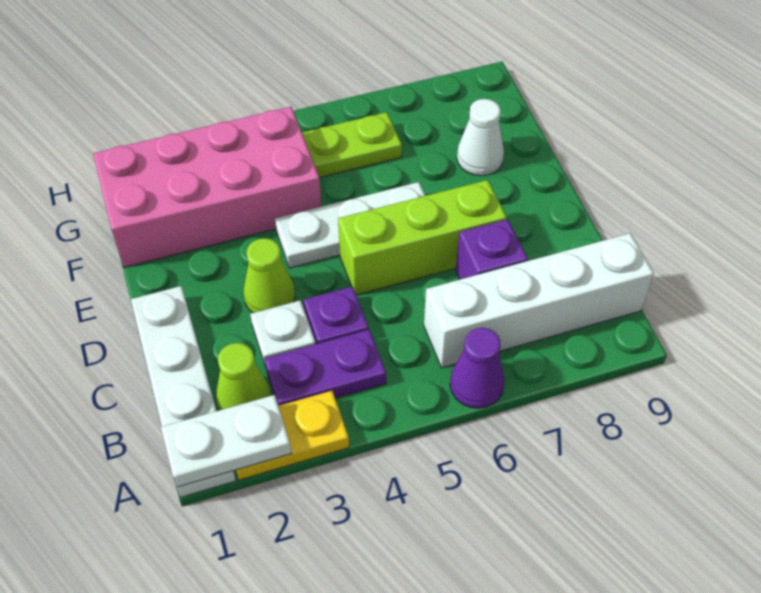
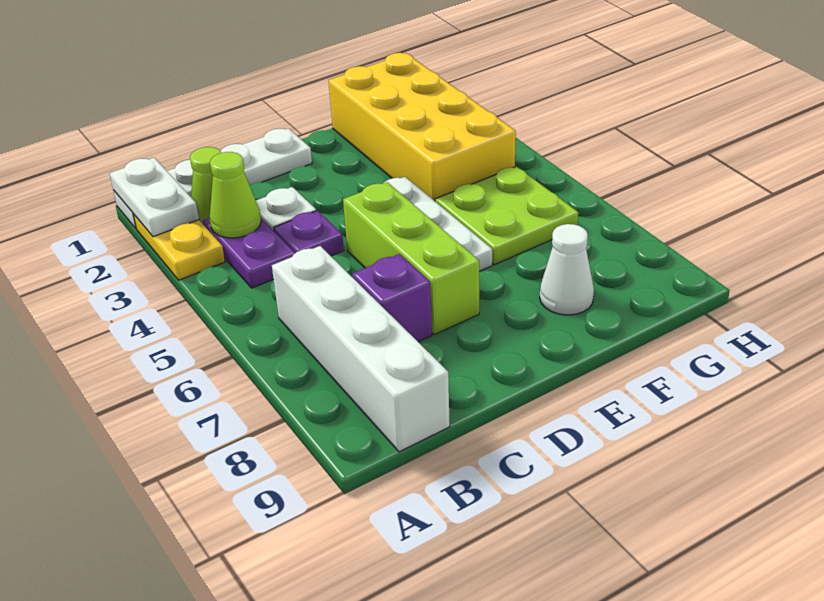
purple 1x1 cone [450,328,505,408] -> none
lime 1x1 cone [243,238,295,313] -> lime 1x1 cone moved to [210,152,261,238]
pink 2x4 brick [93,107,321,268] -> yellow 2x4 brick [329,53,516,201]
lime 1x2 plate [302,112,402,178] -> lime 2x2 plate [435,166,578,265]

